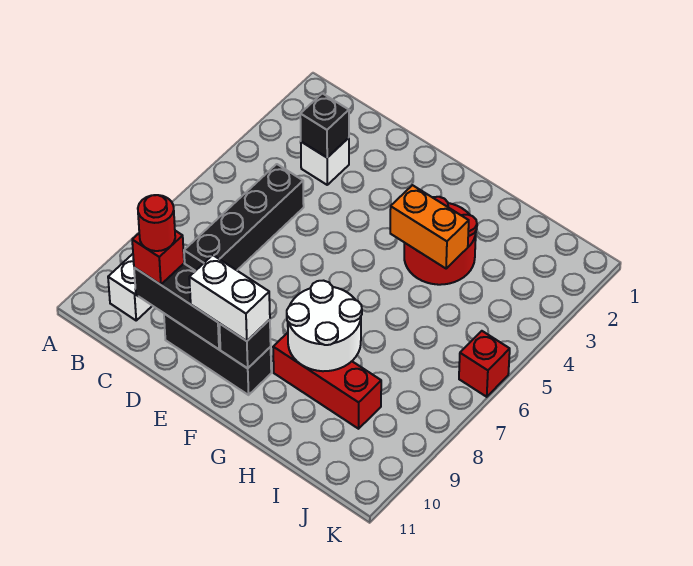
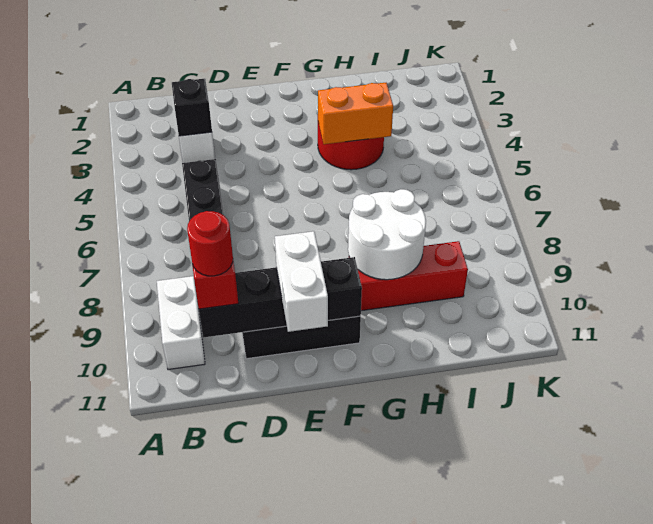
white 1x2 brick [189,255,270,341] -> white 1x2 brick turned to [275,231,328,332]
red 1x1 brick [459,331,510,397] -> none

